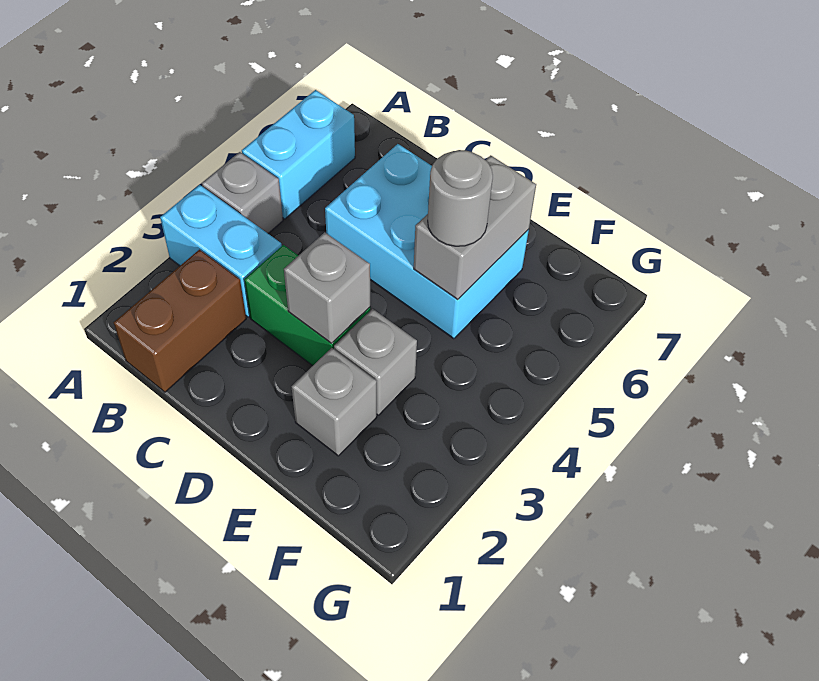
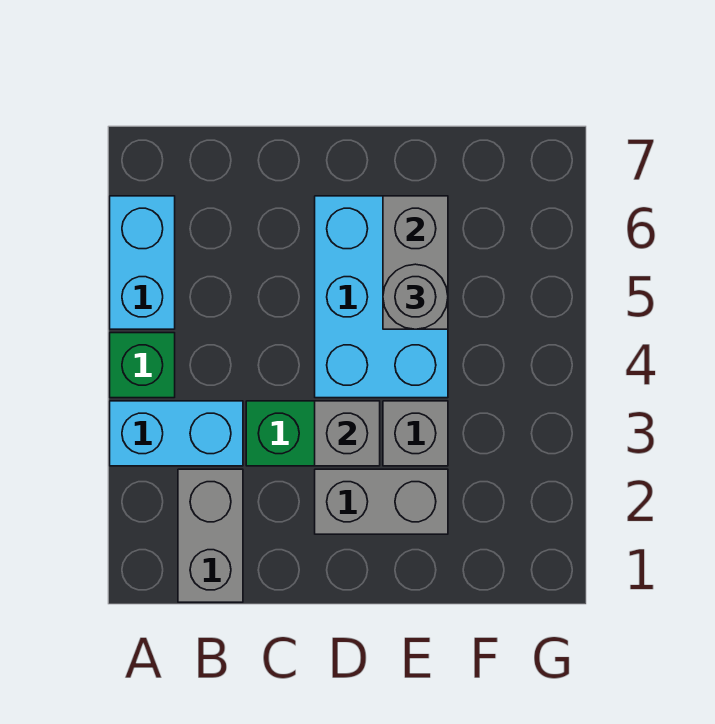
grey 1x1 brick [202,152,283,233] -> green 1x1 brick [110,333,175,398]
brown 1x2 brick [114,250,246,392] -> grey 1x2 brick [178,469,243,602]
cyan 2x3 brick [325,144,529,339] -> cyan 2x3 brick turned to [315,196,448,398]
grey 1x1 brick [292,348,377,456] -> grey 1x2 brick [315,469,448,534]

